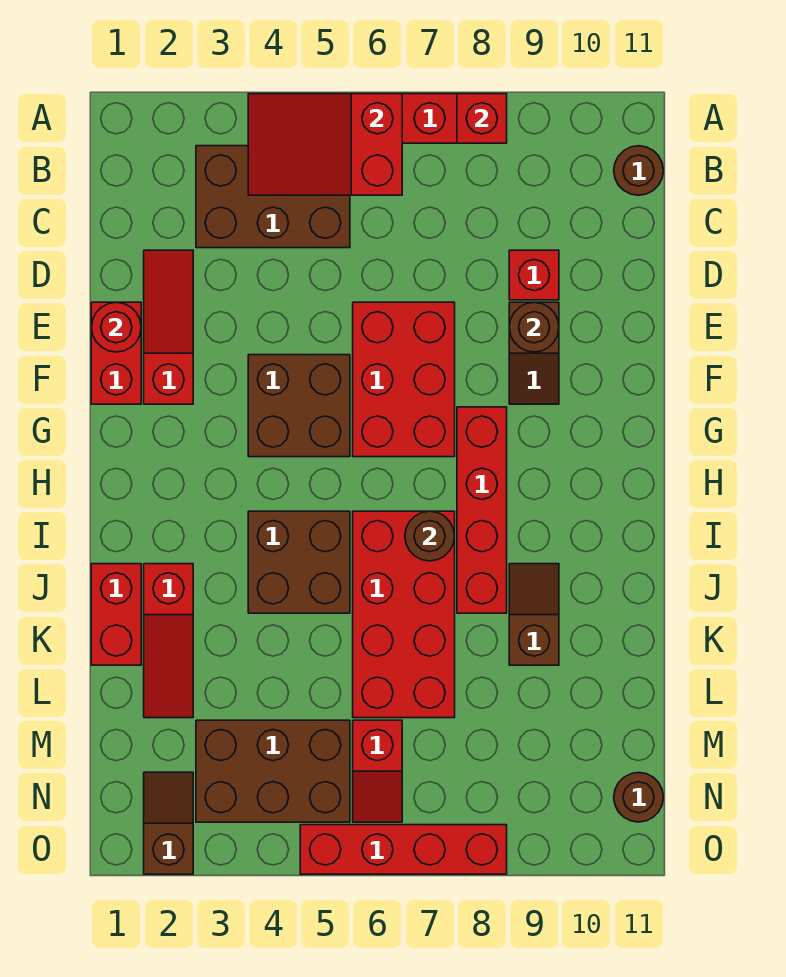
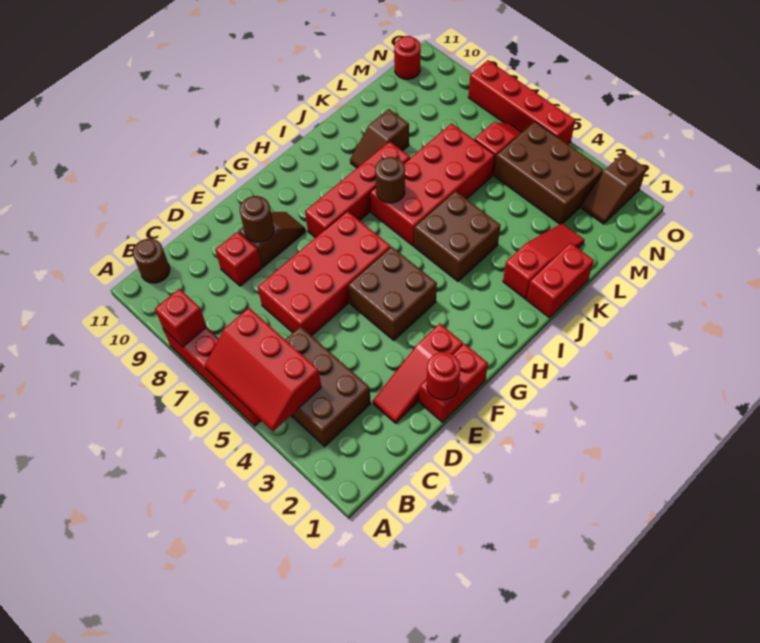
red 2x3 slope [248,94,402,195] -> red 2x3 slope turned to [205,308,321,431]
red 2x3 brick [353,302,455,457] -> red 2x4 brick [258,211,391,336]
brown 1x1 round brick [614,772,663,822] -> red 1x1 round brick [394,36,421,79]

